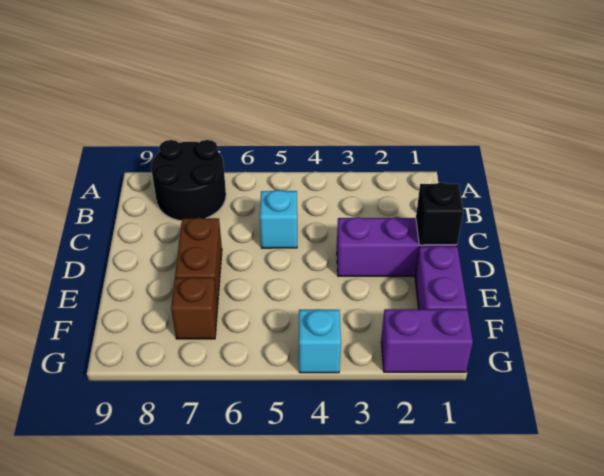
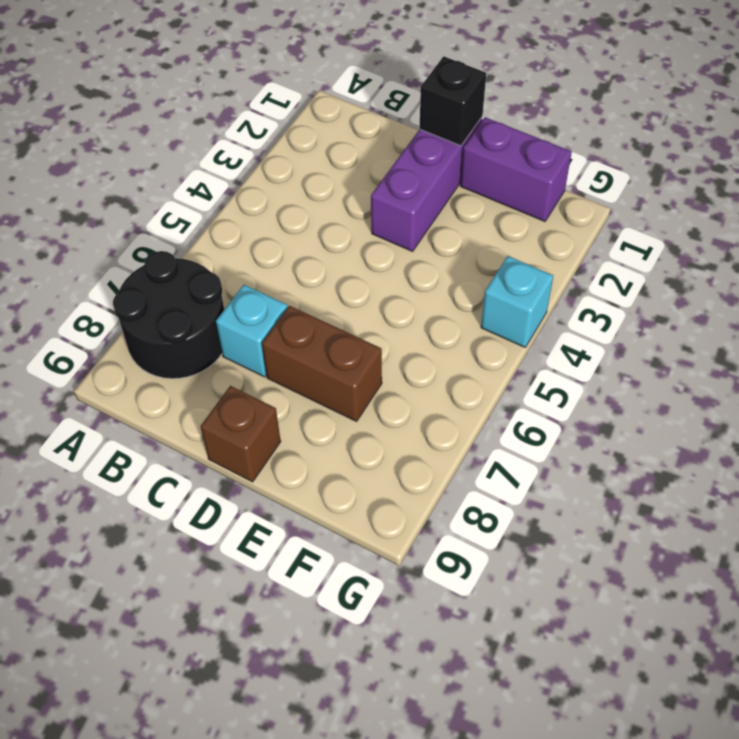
cyan 1x1 brick [260,190,297,248] -> cyan 1x1 brick moved to [216,285,288,377]
brown 1x1 brick [171,277,218,339] -> brown 1x1 brick moved to [200,386,281,482]
purple 1x2 brick [381,309,473,372] -> none

